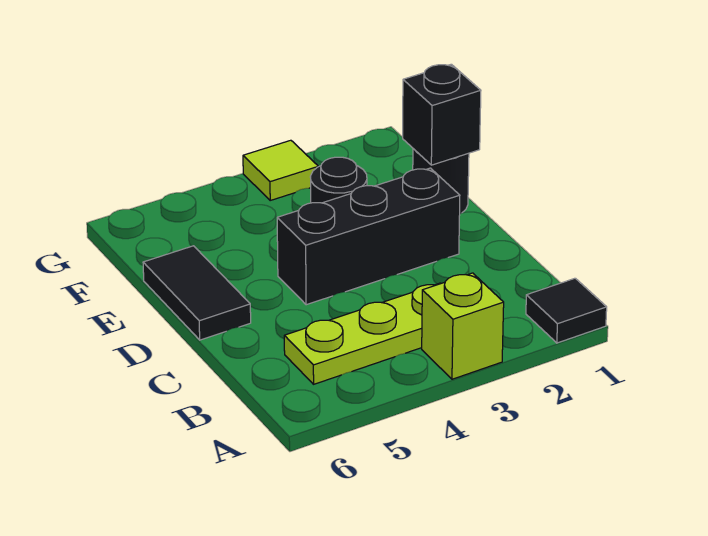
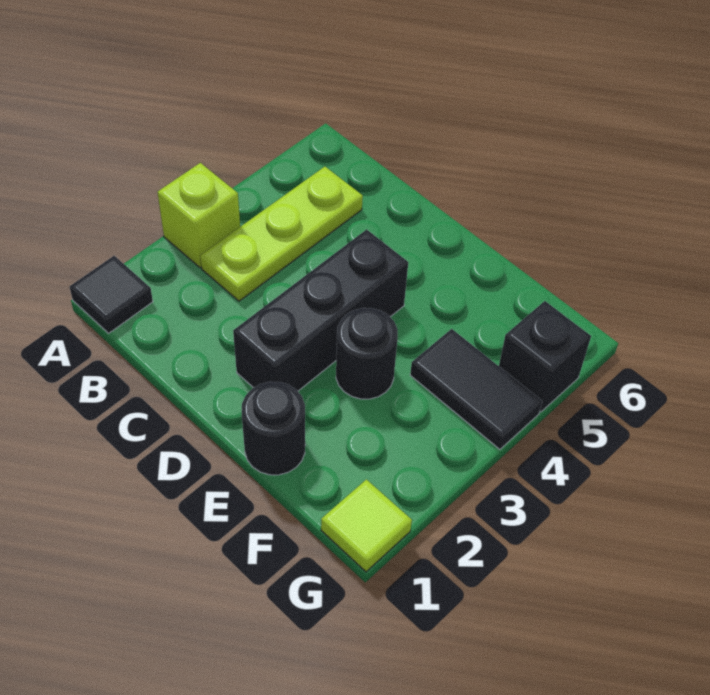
black 1x2 tile [143,246,251,340] -> black 1x2 tile moved to [410,329,542,449]
black 1x1 brick [403,64,481,165] -> black 1x1 brick moved to [499,301,591,412]
lime 1x1 tile [243,140,318,200] -> lime 1x1 tile moved to [321,479,412,572]

